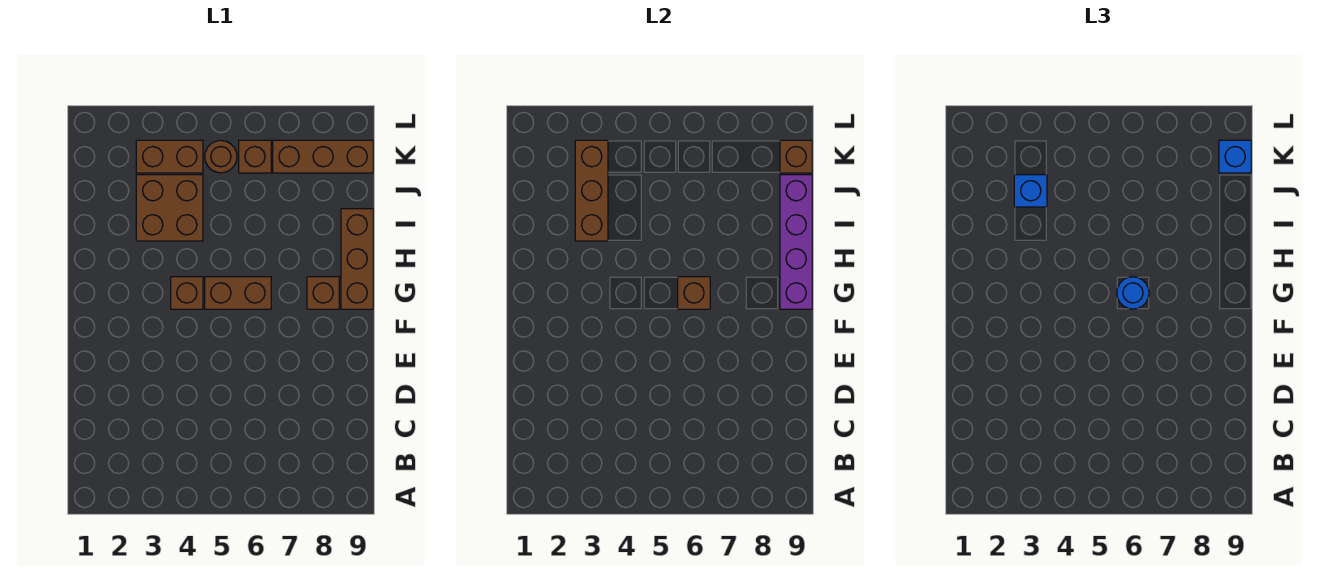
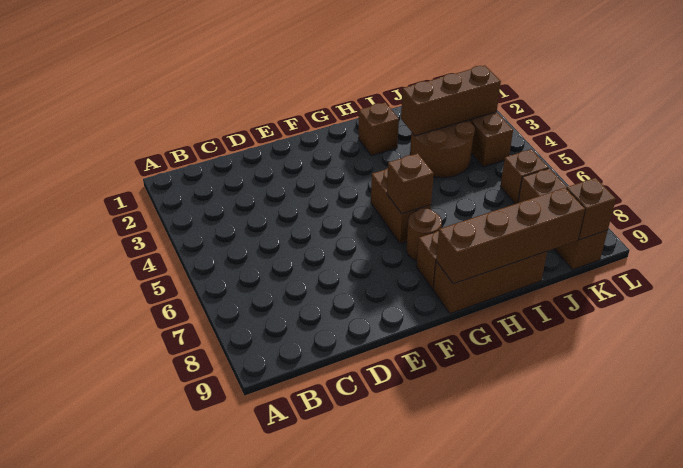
brown 1x1 brick [171,277,203,309] -> brown 1x1 brick moved to [358,102,399,156]
blue 1x1 round brick [1117,277,1149,309] -> none
purple 1x4 brick [780,175,812,309] -> brown 1x4 brick [436,188,585,284]
brown 2x2 brick [136,175,203,241] -> brown 2x2 round brick [410,120,475,178]
blue 1x1 brick [1014,175,1047,207] -> none
brown 1x1 round brick [205,140,237,173] -> brown 1x1 round brick moved to [407,208,442,261]
blue 1x1 brick [1219,140,1251,173] -> none

